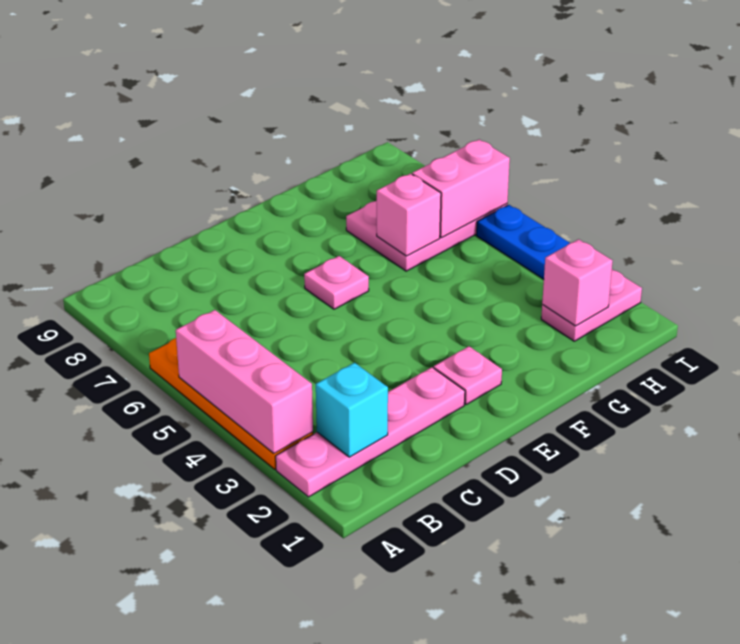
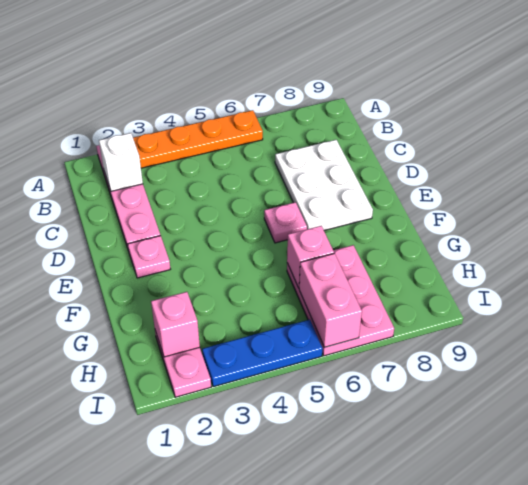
pink 1x3 brick [176,310,313,453] -> none
cyan 1x1 brick [316,363,388,457] -> white 1x1 brick [99,133,143,191]
none -> white 2x3 plate [275,140,373,230]

